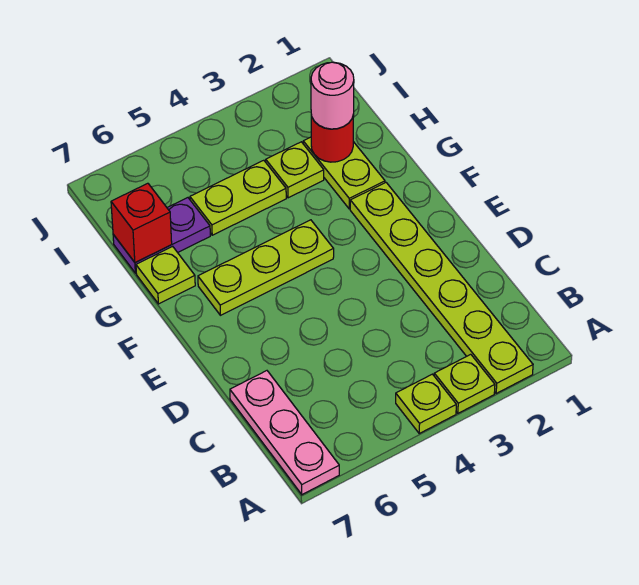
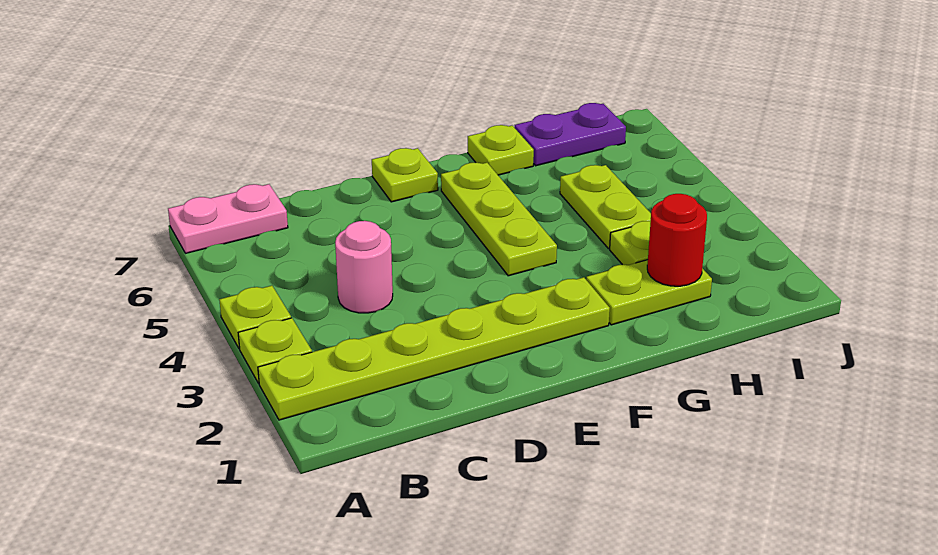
pink 1x3 plate [230,371,339,495] -> pink 1x2 plate [168,184,288,253]
none -> lime 1x1 plate [372,148,438,202]
pink 1x1 round brick [311,62,354,129] -> pink 1x1 round brick moved to [335,221,393,313]
purple 1x2 plate [113,198,210,273] -> purple 1x2 plate turned to [514,103,626,166]
red 1x1 brick [111,183,172,263] -> none

